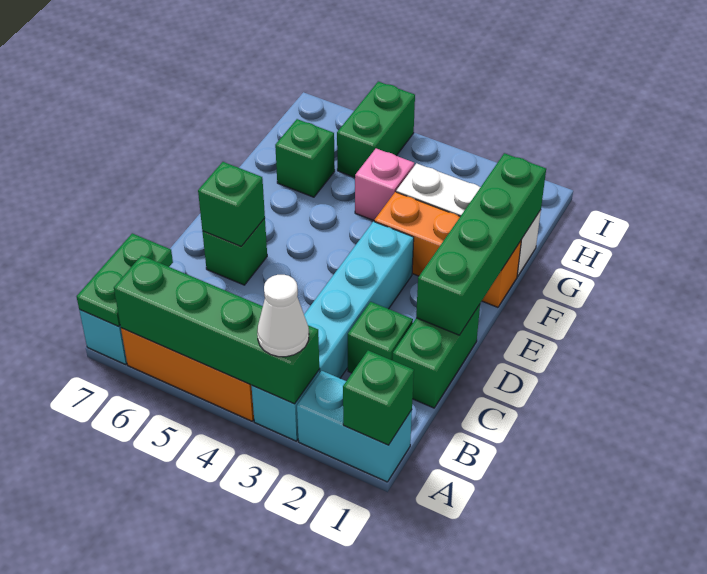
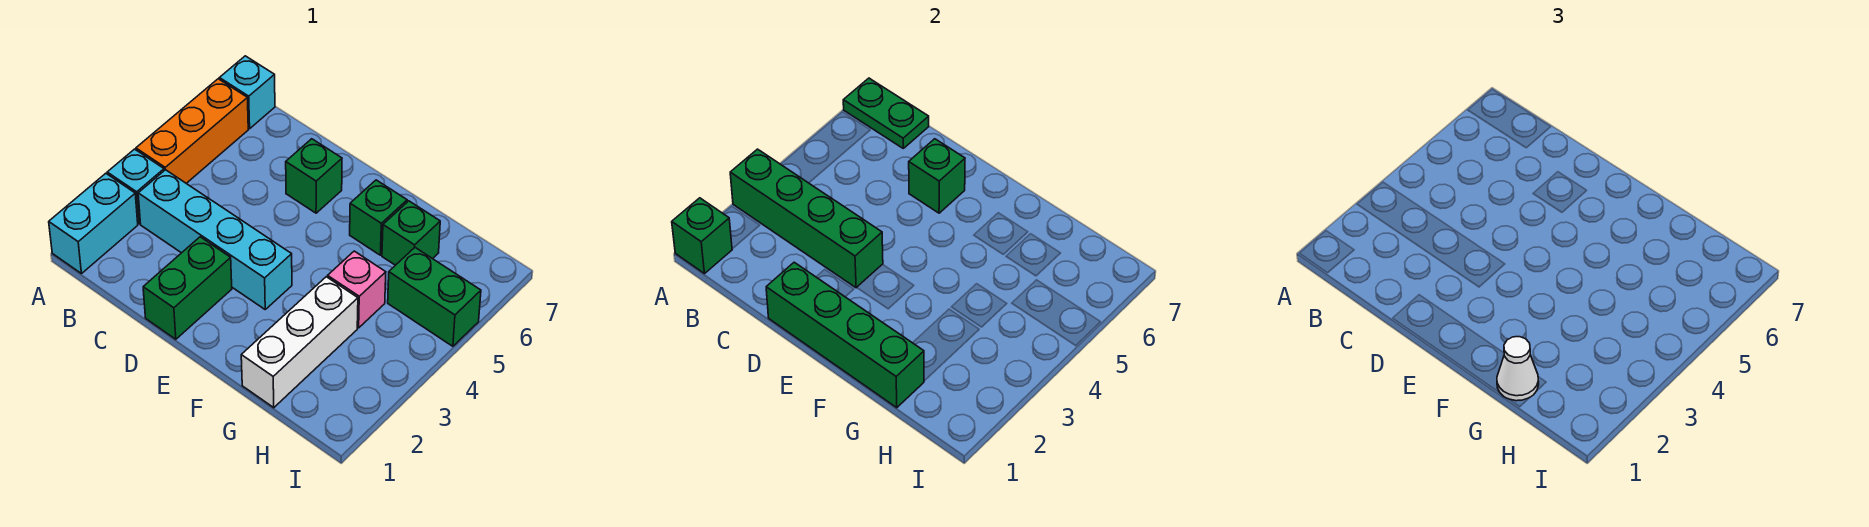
green 1x4 brick [114,255,319,404] -> green 1x4 brick turned to [730,149,883,288]
white 1x1 cone [257,275,309,357] -> white 1x1 cone moved to [1497,337,1539,401]
green 1x2 brick [393,305,480,408] -> green 1x2 brick turned to [143,237,232,339]
green 1x1 brick [348,302,413,373] -> green 1x1 brick moved to [350,180,407,255]
orange 1x3 brick [374,192,521,307] -> none

